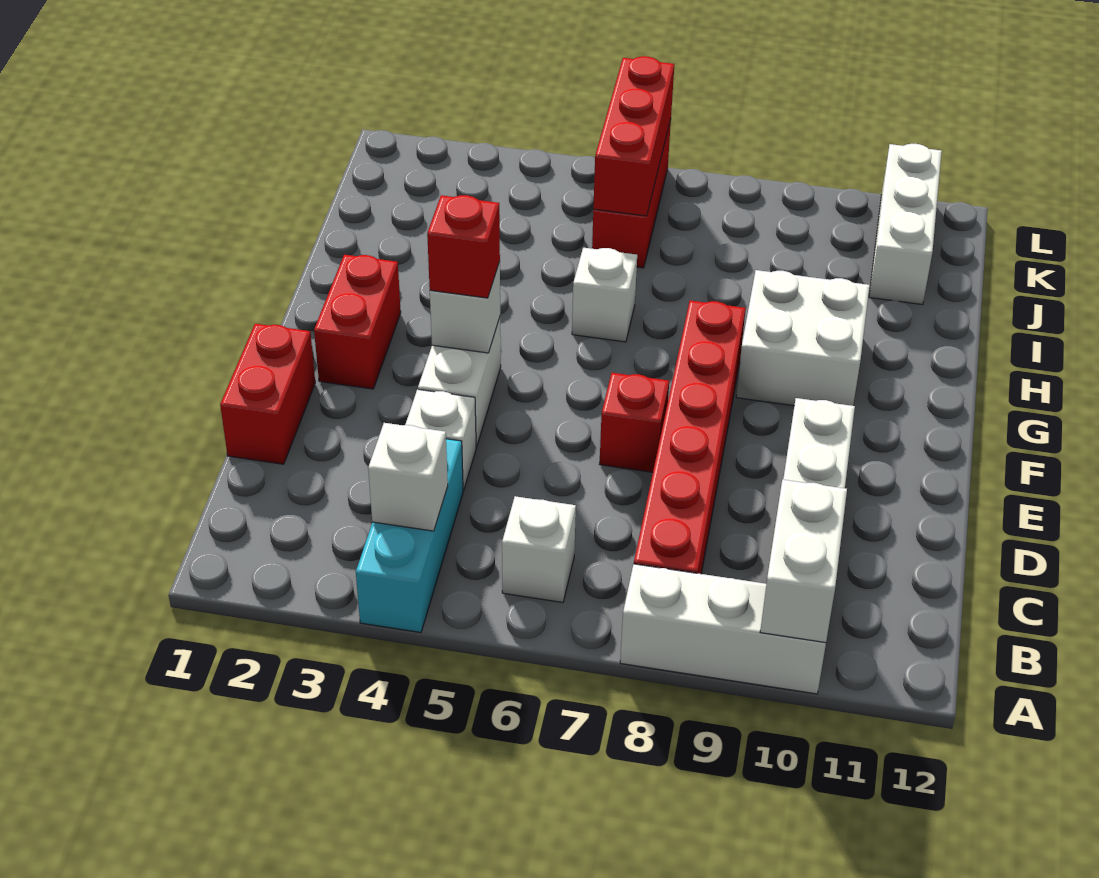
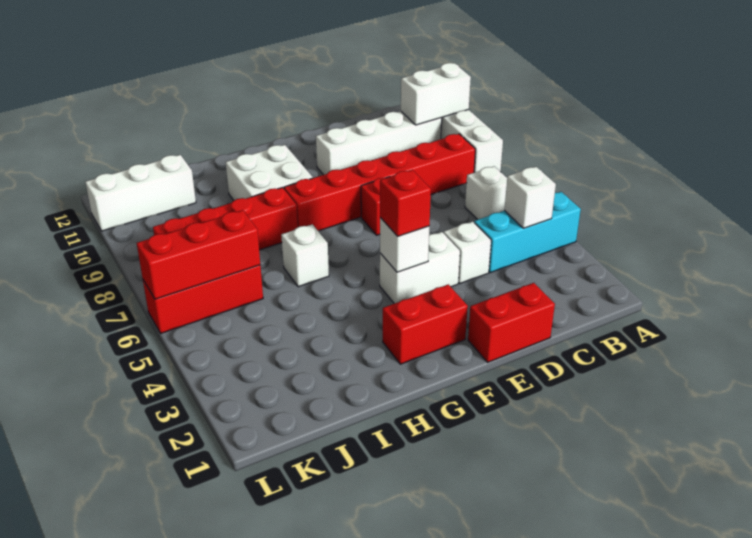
none -> red 1x4 brick [153,187,298,250]

